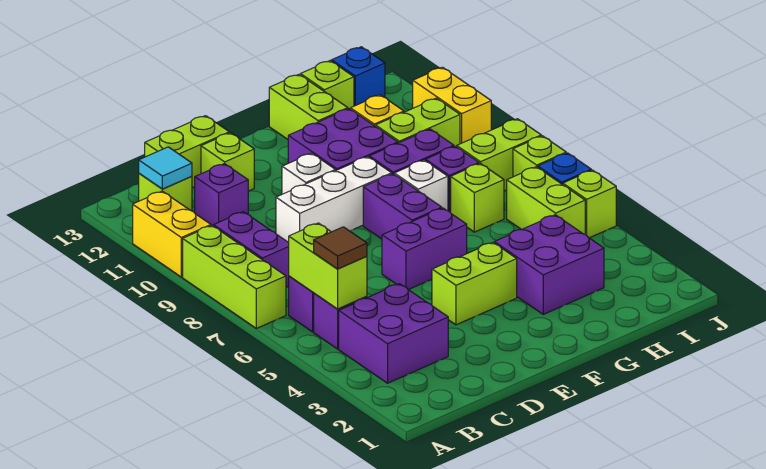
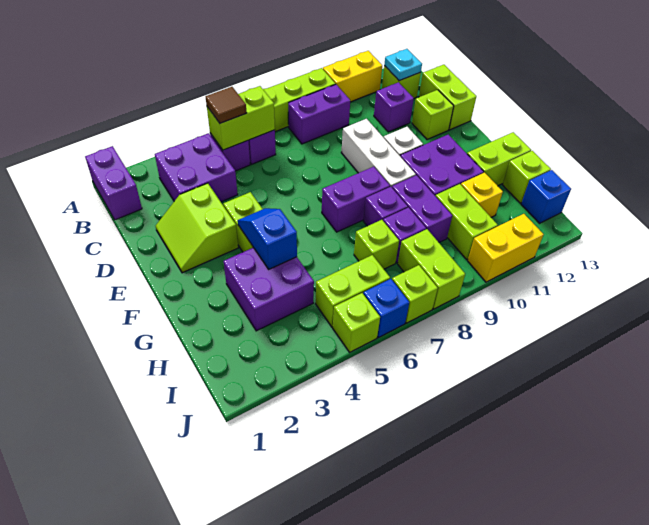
cyan 1x1 tile [139,147,192,189] -> cyan 1x1 plate [384,49,422,81]
none -> lime 2x2 slope [156,183,238,273]
purple 1x2 brick [382,208,467,290] -> purple 1x2 brick moved to [85,146,142,220]
none -> blue 1x2 slope [238,208,297,269]
white 1x1 brick [394,160,448,211] -> purple 1x1 brick [363,187,408,226]

